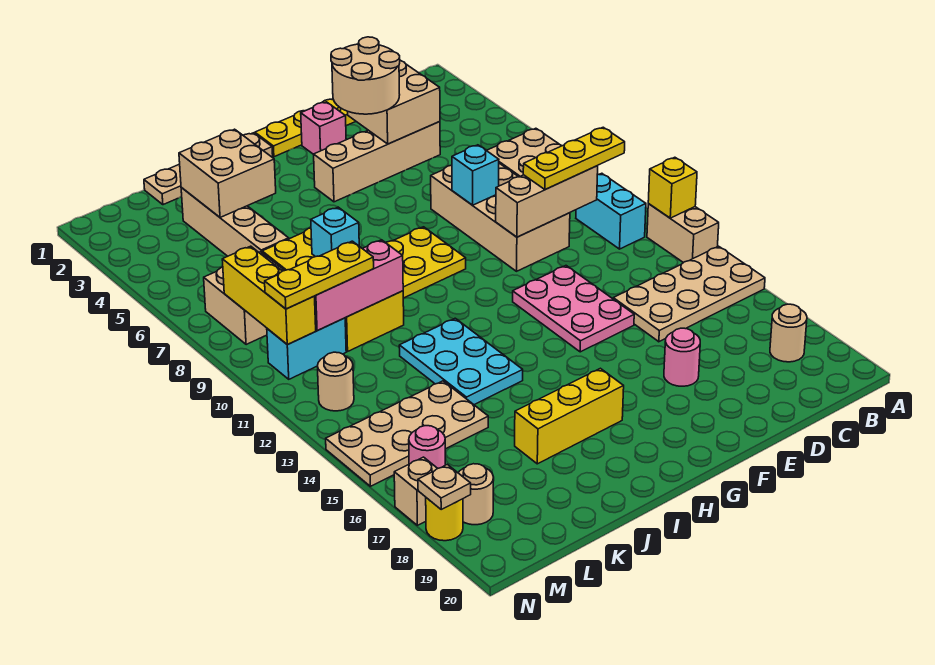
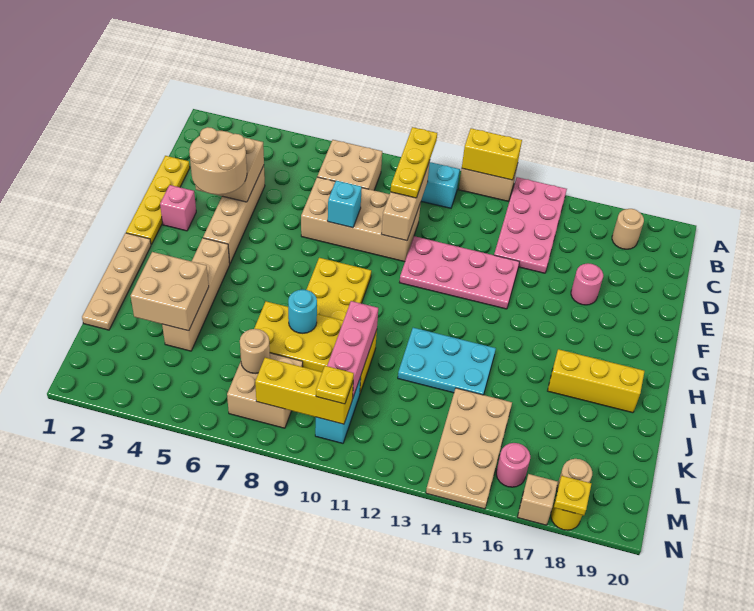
yellow 1x1 brick [648,157,697,218] -> yellow 1x2 brick [462,128,522,180]
tan 2x4 plate [613,246,765,342] -> pink 2x4 plate [494,177,567,273]
pink 2x3 plate [513,266,634,352] -> pink 2x4 plate [399,236,519,309]
yellow 1x3 brick [515,368,624,464] -> yellow 1x3 brick turned to [548,349,644,413]
cyan 1x1 brick [311,207,359,257] -> cyan 1x1 round brick [288,290,317,333]
tan 1x4 brick [181,188,289,256] -> tan 1x4 brick turned to [162,238,230,351]
yellow 1x3 plate [265,241,374,309] -> yellow 1x1 plate [316,366,354,404]
tan 1x1 round brick [317,352,354,411] -> tan 1x1 round brick moved to [240,329,270,373]
tan 1x1 plate [418,464,471,509] -> yellow 1x1 plate [554,476,591,515]

